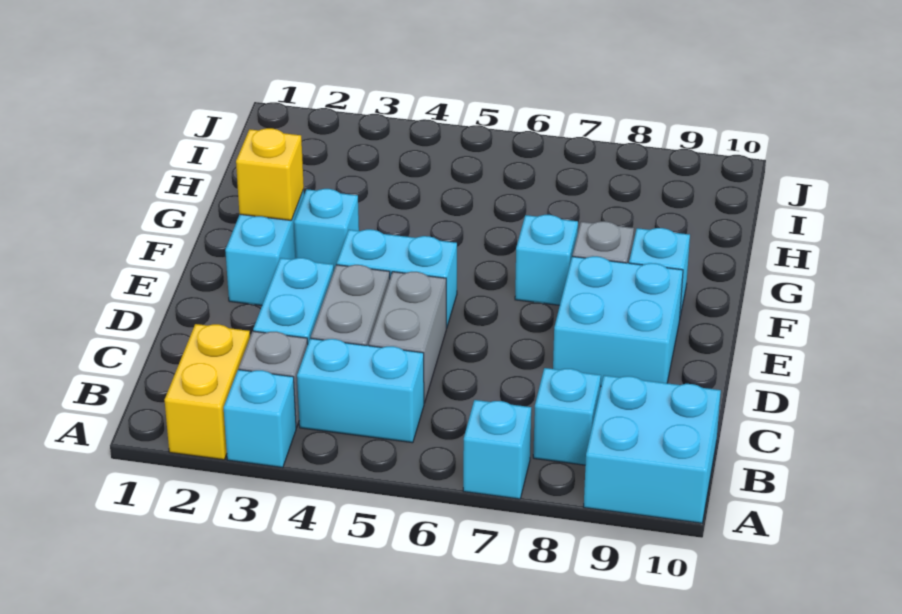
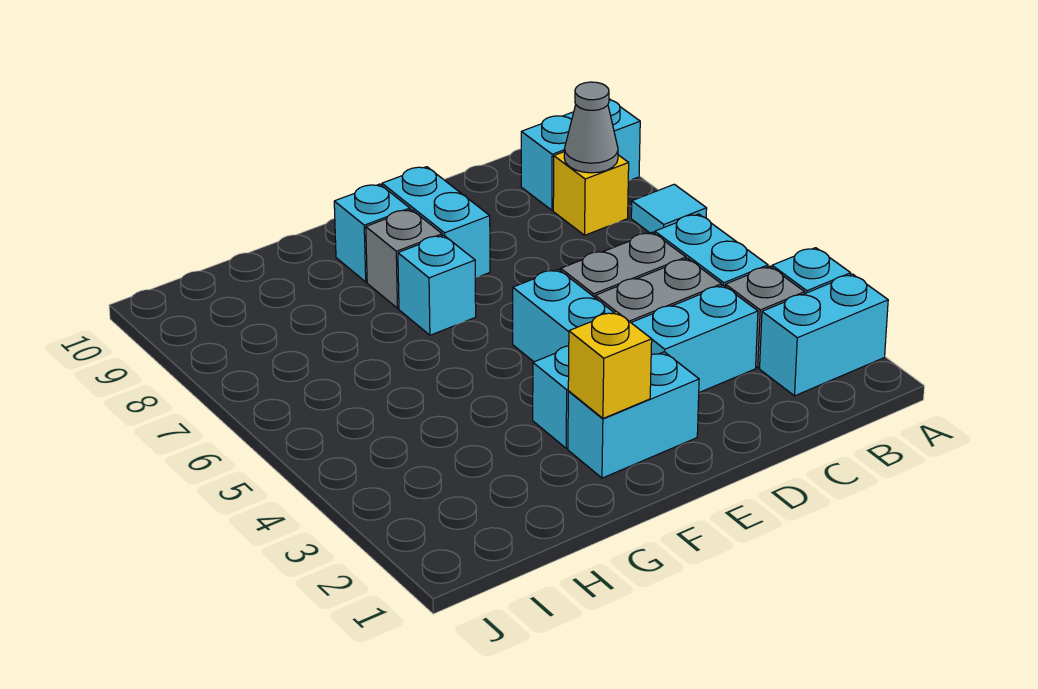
yellow 1x2 brick [165,324,250,460] -> cyan 1x2 brick [760,274,888,396]
cyan 1x1 brick [463,400,531,499] -> cyan 1x1 tile [631,184,707,233]
cyan 2x2 brick [584,375,721,523] -> cyan 1x2 brick [521,99,640,210]
cyan 1x1 brick [533,368,601,465] -> yellow 1x1 brick [553,152,629,235]
none -> grey 1x1 cone [564,82,618,173]
cyan 2x2 brick [553,256,683,386] -> cyan 1x2 brick [382,167,490,277]

